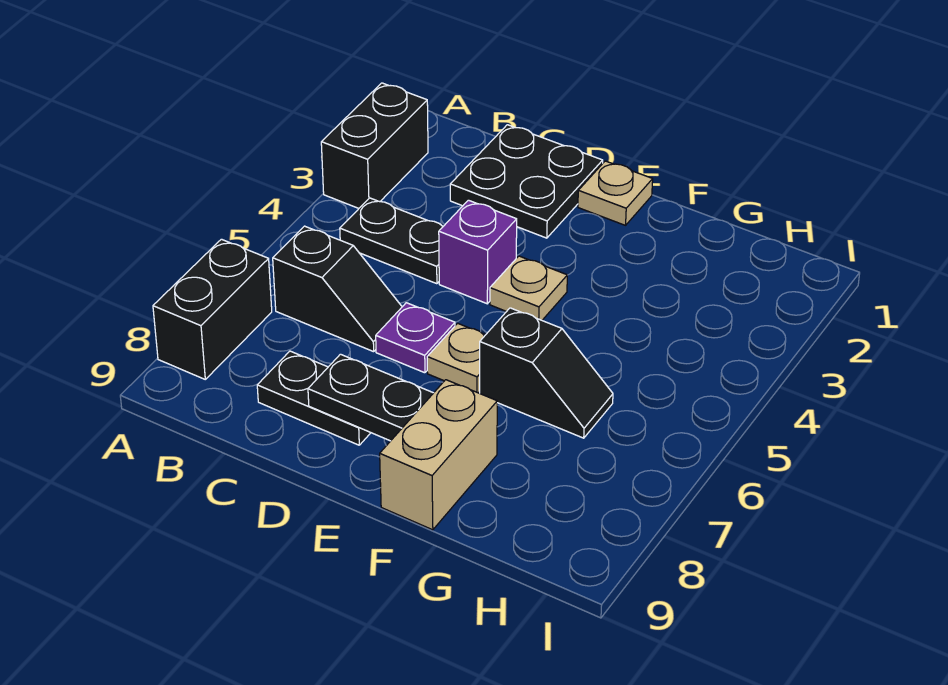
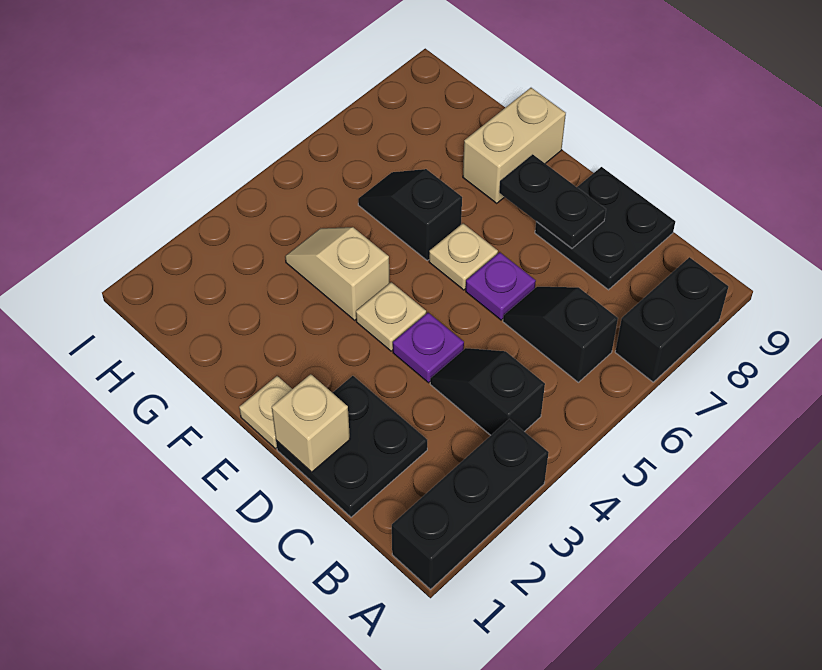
black 1x2 brick [321,83,428,208] -> black 1x3 brick [392,419,549,589]
black 1x2 plate [340,198,443,284] -> black 1x2 slope [430,348,545,435]
black 1x2 plate [257,351,371,445] -> black 2x2 plate [535,167,675,290]
none -> tan 1x1 brick [272,374,350,472]
purple 1x1 brick [439,200,517,304] -> purple 1x1 plate [393,313,464,383]
none -> tan 1x2 slope [285,227,390,320]

